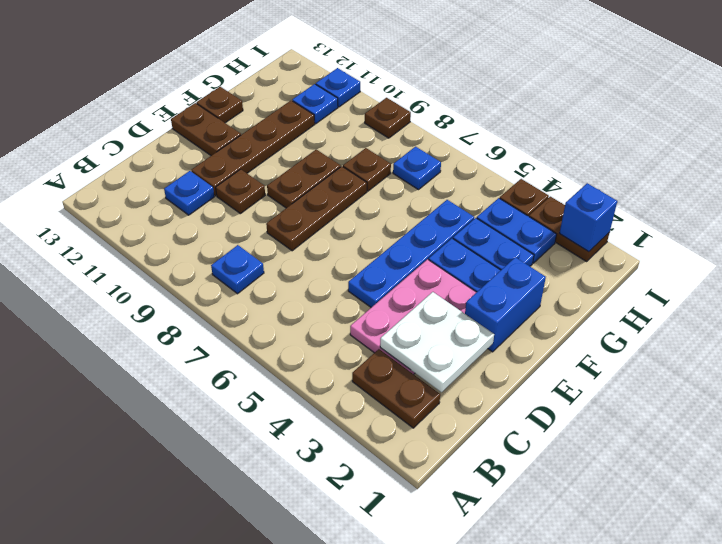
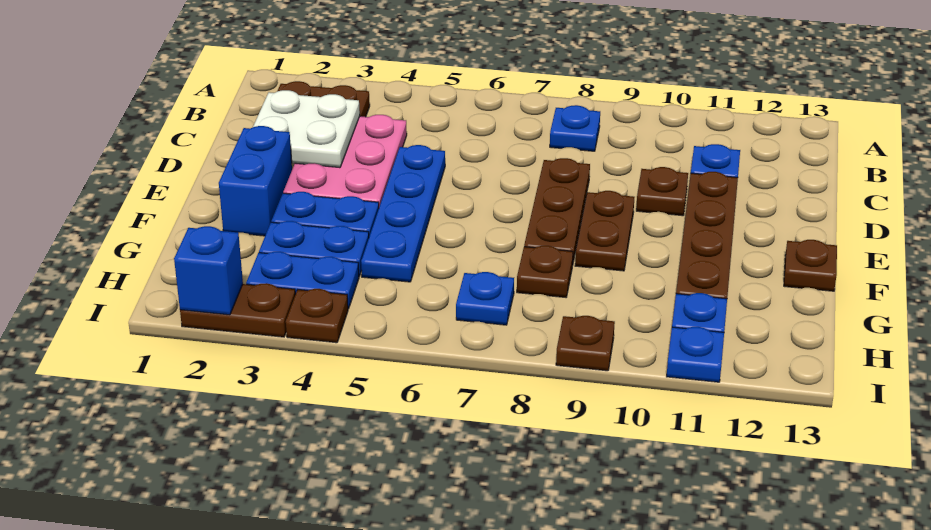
brown 1x2 plate [171,103,241,156] -> none

